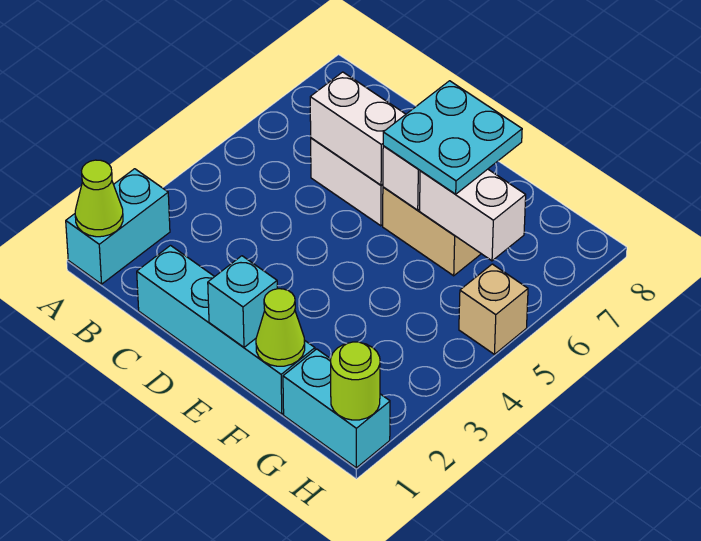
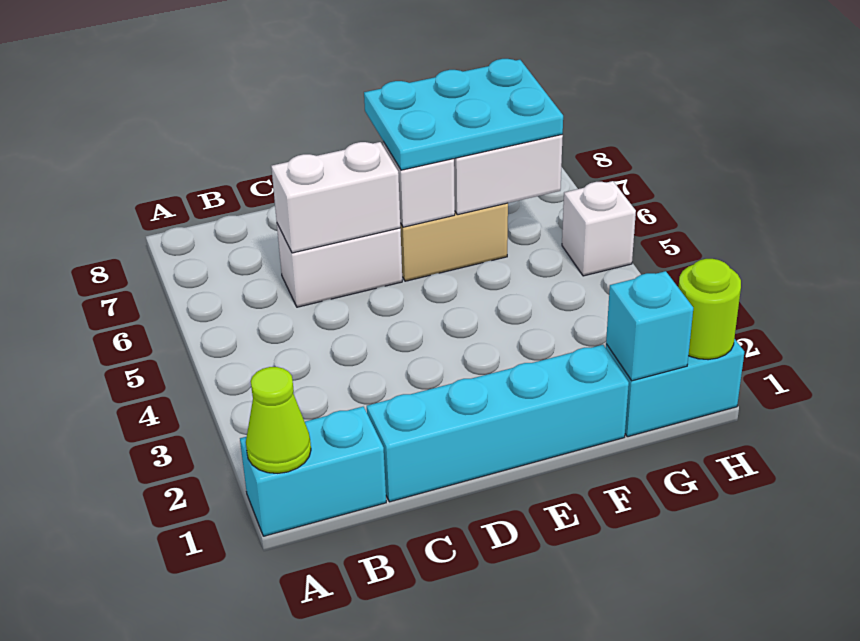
cyan 1x2 brick [66,169,170,284] -> cyan 1x2 brick turned to [240,407,386,536]
cyan 1x1 brick [208,256,277,347] -> cyan 1x1 brick moved to [606,271,693,381]
cyan 2x2 plate [383,81,522,194] -> cyan 2x3 plate [364,59,563,170]
lime 1x1 cone [256,289,305,366] -> none
tan 1x1 brick [459,264,528,354] -> white 1x1 brick [562,181,636,276]

